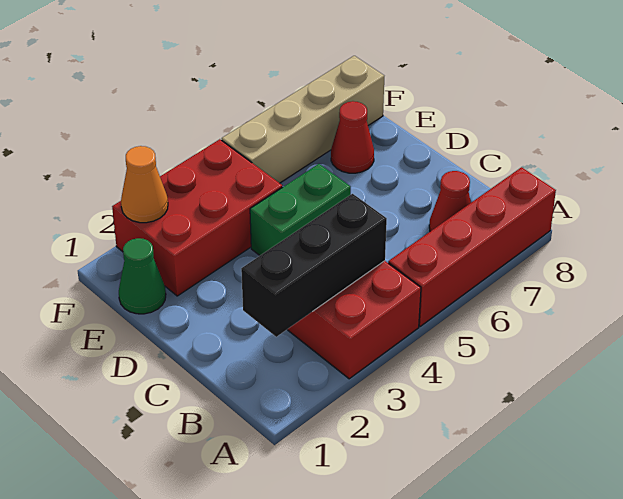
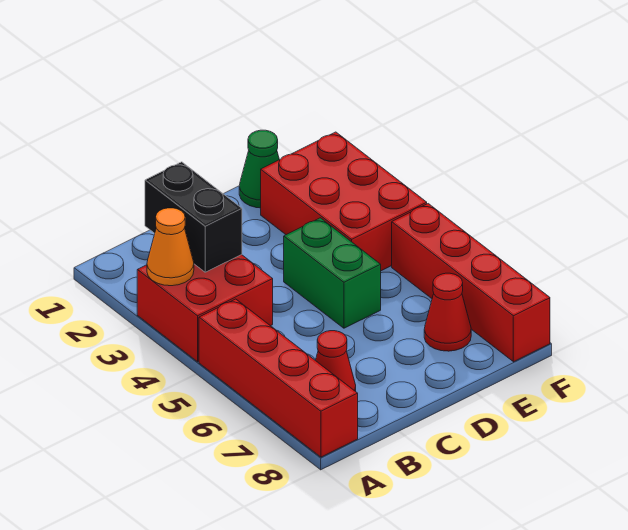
black 1x3 brick [241,194,387,337] -> black 1x2 brick [145,162,242,272]
orange 1x1 cone [121,146,168,223] -> orange 1x1 cone moved to [147,208,194,286]
tan 1x4 brick [222,56,384,183] -> red 1x4 brick [392,204,550,362]

